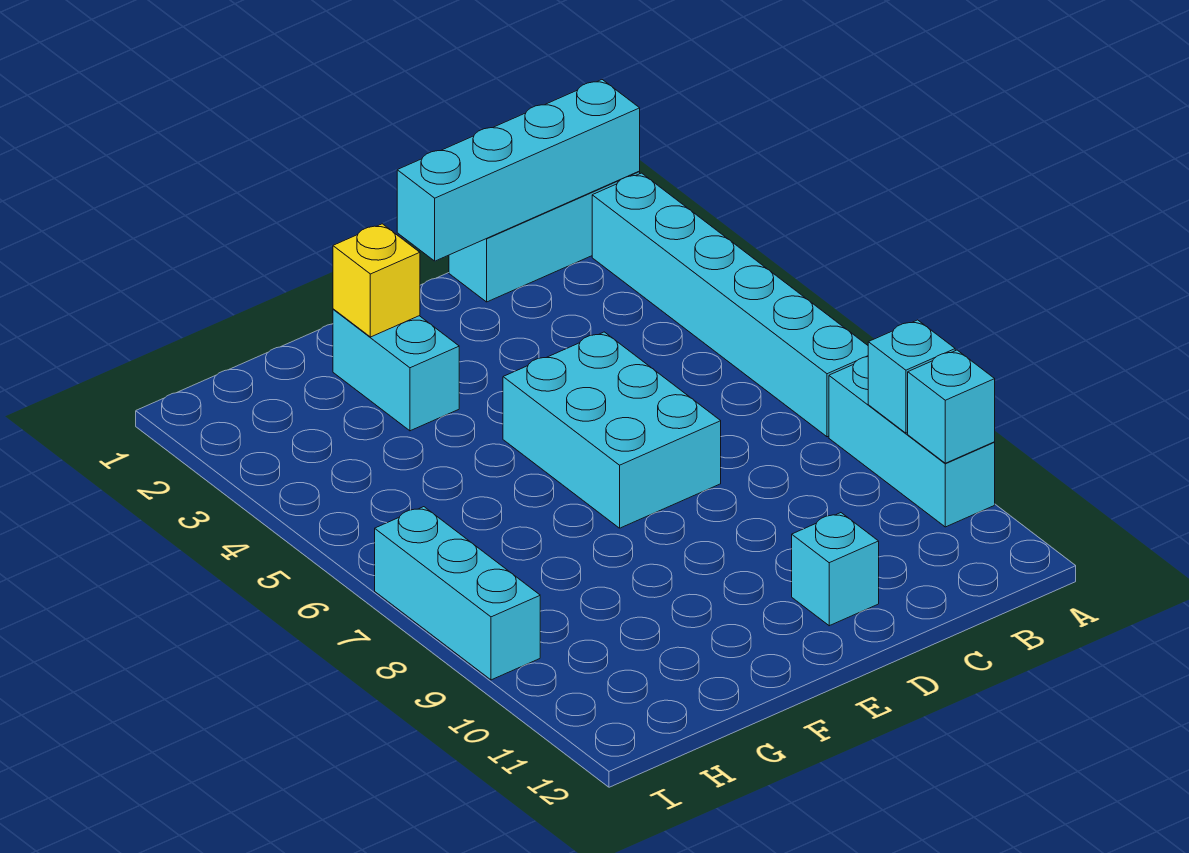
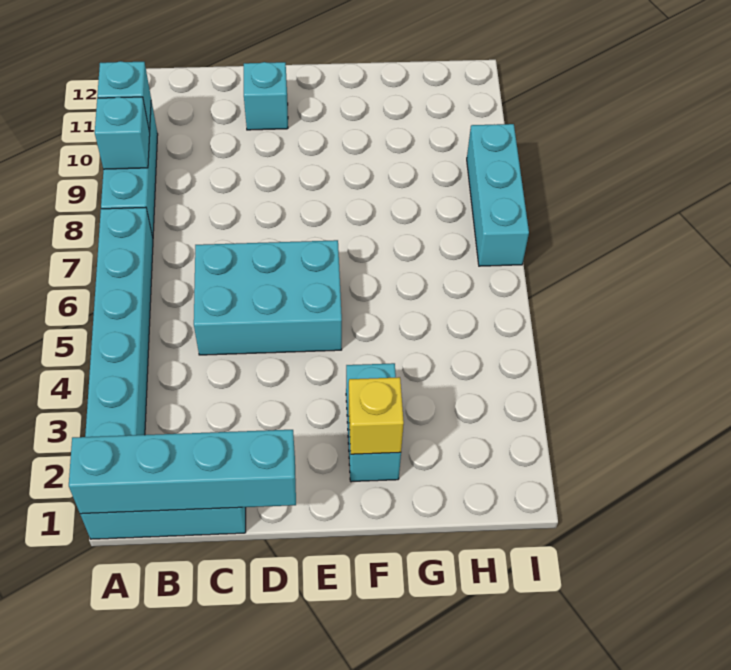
cyan 2x3 brick [503,332,721,528] -> cyan 2x3 brick turned to [194,240,342,355]

